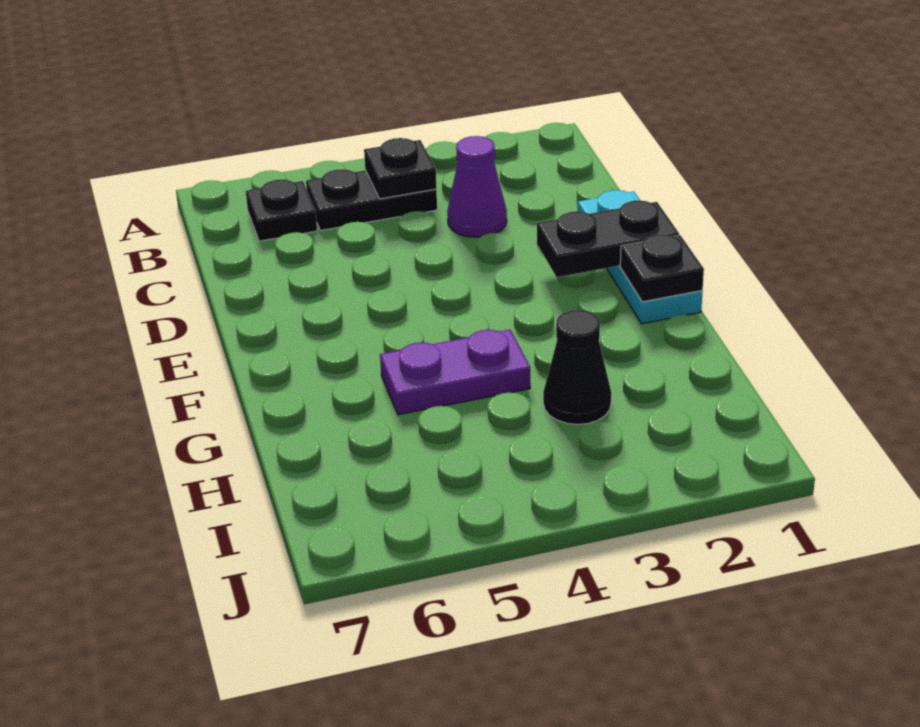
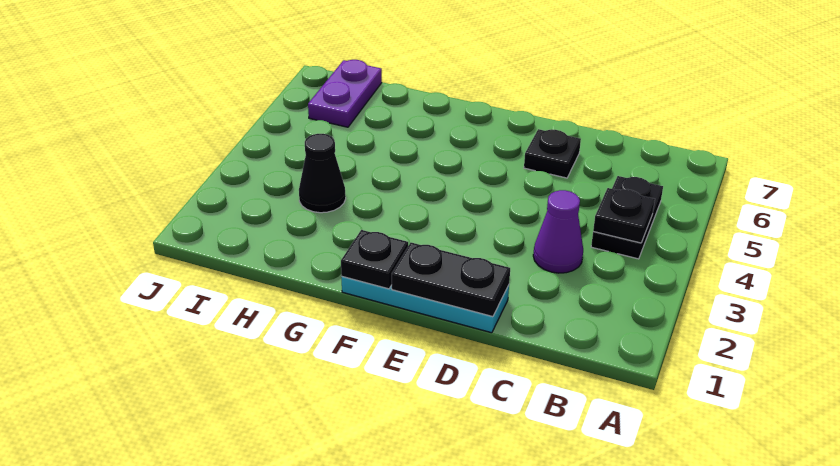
black 1x1 plate [246,179,317,241] -> black 1x1 plate moved to [524,129,581,178]
black 1x2 plate [537,200,679,277] -> black 1x2 plate turned to [392,243,510,317]
purple 1x2 plate [380,330,530,415] -> purple 1x2 plate moved to [308,60,382,127]

